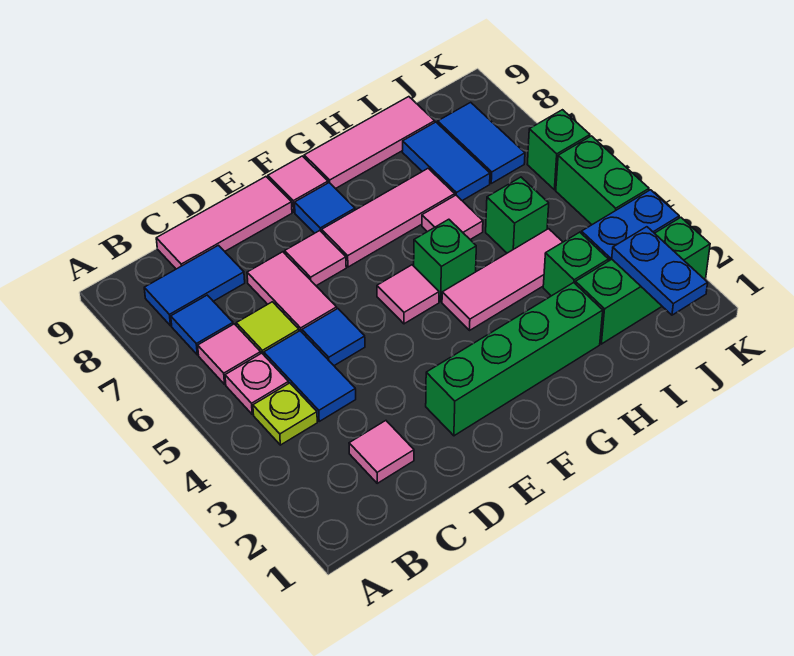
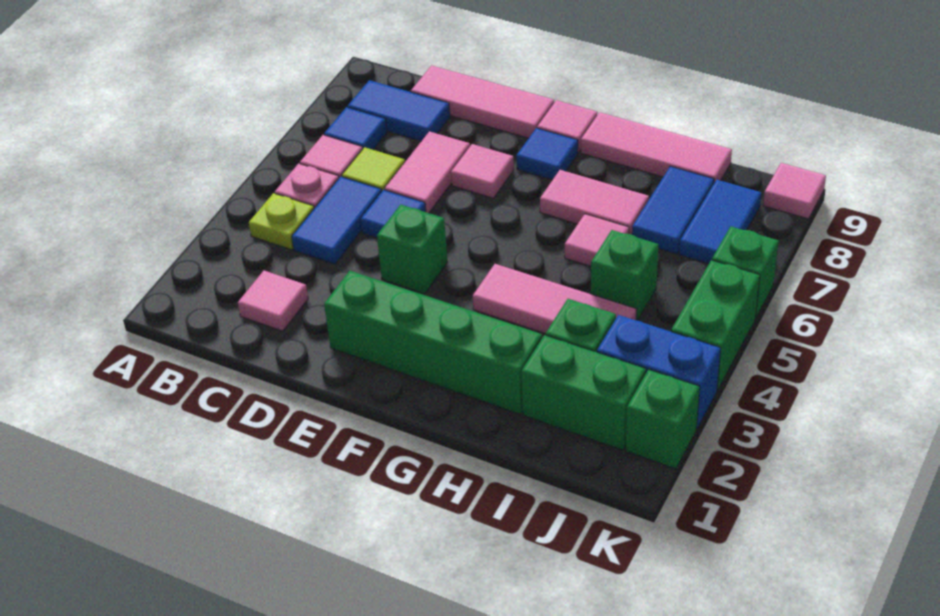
pink 1x1 tile [377,265,439,324] -> pink 1x1 tile moved to [763,163,826,219]
pink 1x3 tile [322,168,455,267] -> pink 1x2 tile [540,170,649,235]
green 1x1 brick [414,219,476,302] -> green 1x1 brick moved to [377,205,448,294]
blue 1x2 plate [612,227,708,315] -> none

